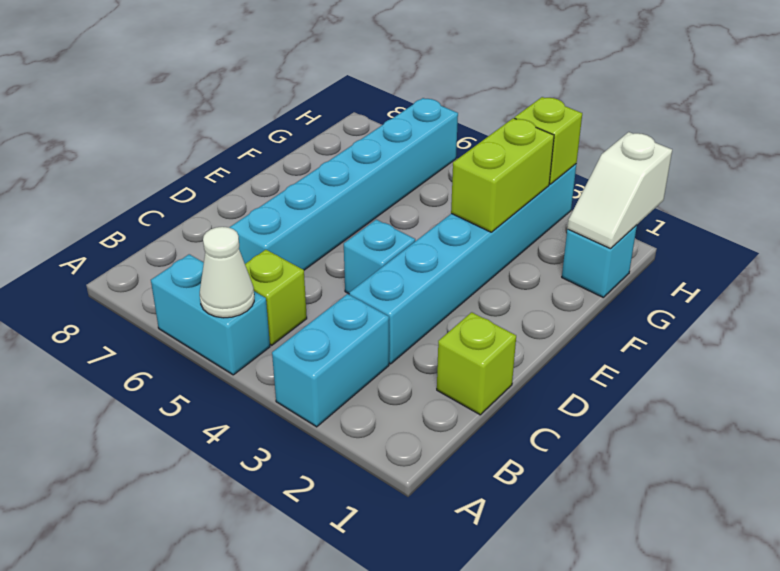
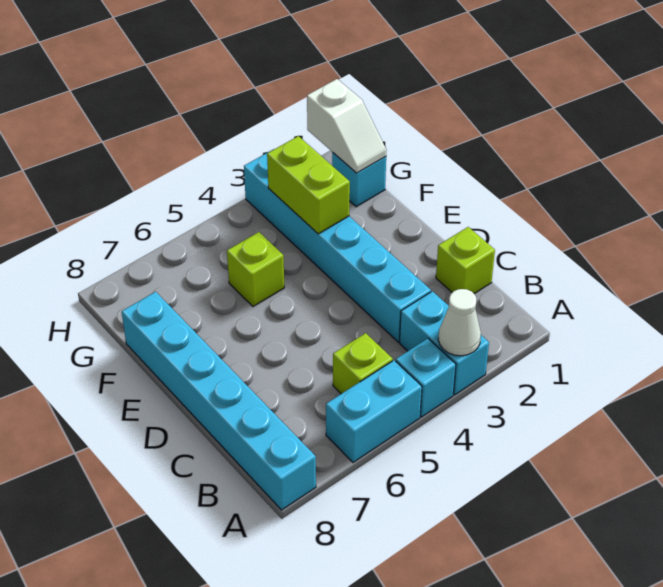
white 1x1 cone [200,227,254,318] -> white 1x1 cone moved to [438,289,481,356]
cyan 1x6 brick [230,98,458,270] -> cyan 1x6 brick moved to [122,292,316,510]
cyan 1x1 brick [344,220,415,294] -> cyan 1x1 brick moved to [396,339,456,417]
lime 1x1 brick [515,97,582,184] -> lime 1x1 brick moved to [227,232,284,306]

